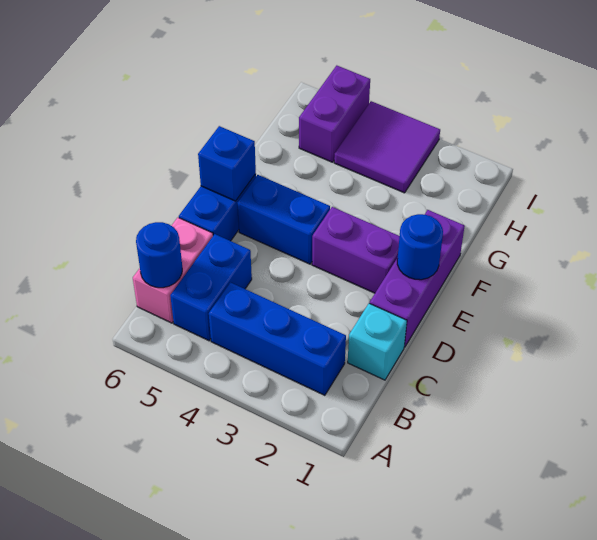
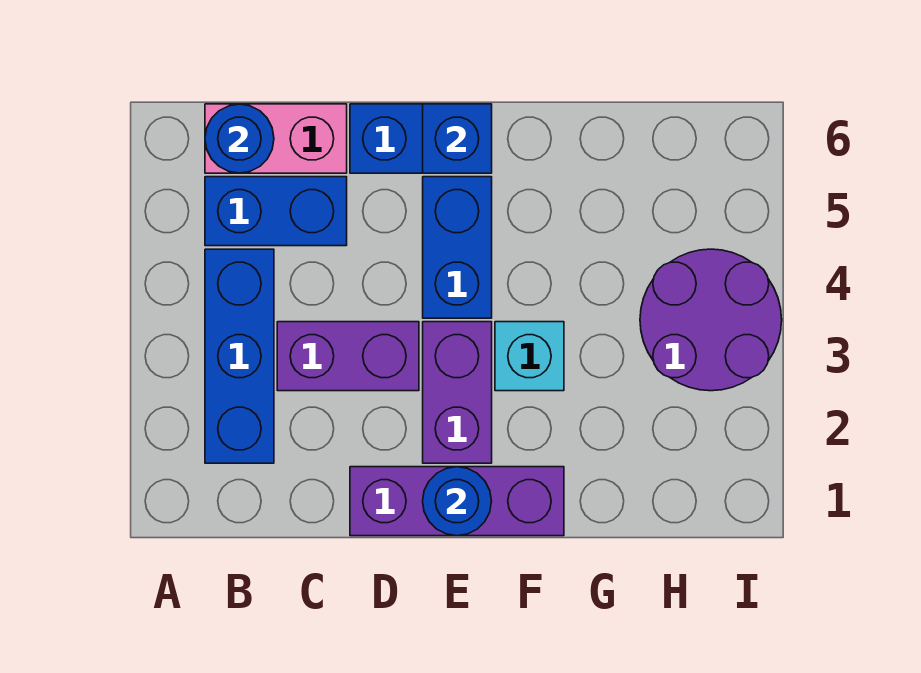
cyan 1x1 brick [348,303,407,380] -> cyan 1x1 brick moved to [495,322,564,391]
purple 2x2 tile [334,101,440,193] -> purple 2x2 round brick [640,249,782,391]
purple 1x2 brick [299,66,370,162] -> purple 1x2 brick moved to [277,322,419,391]

